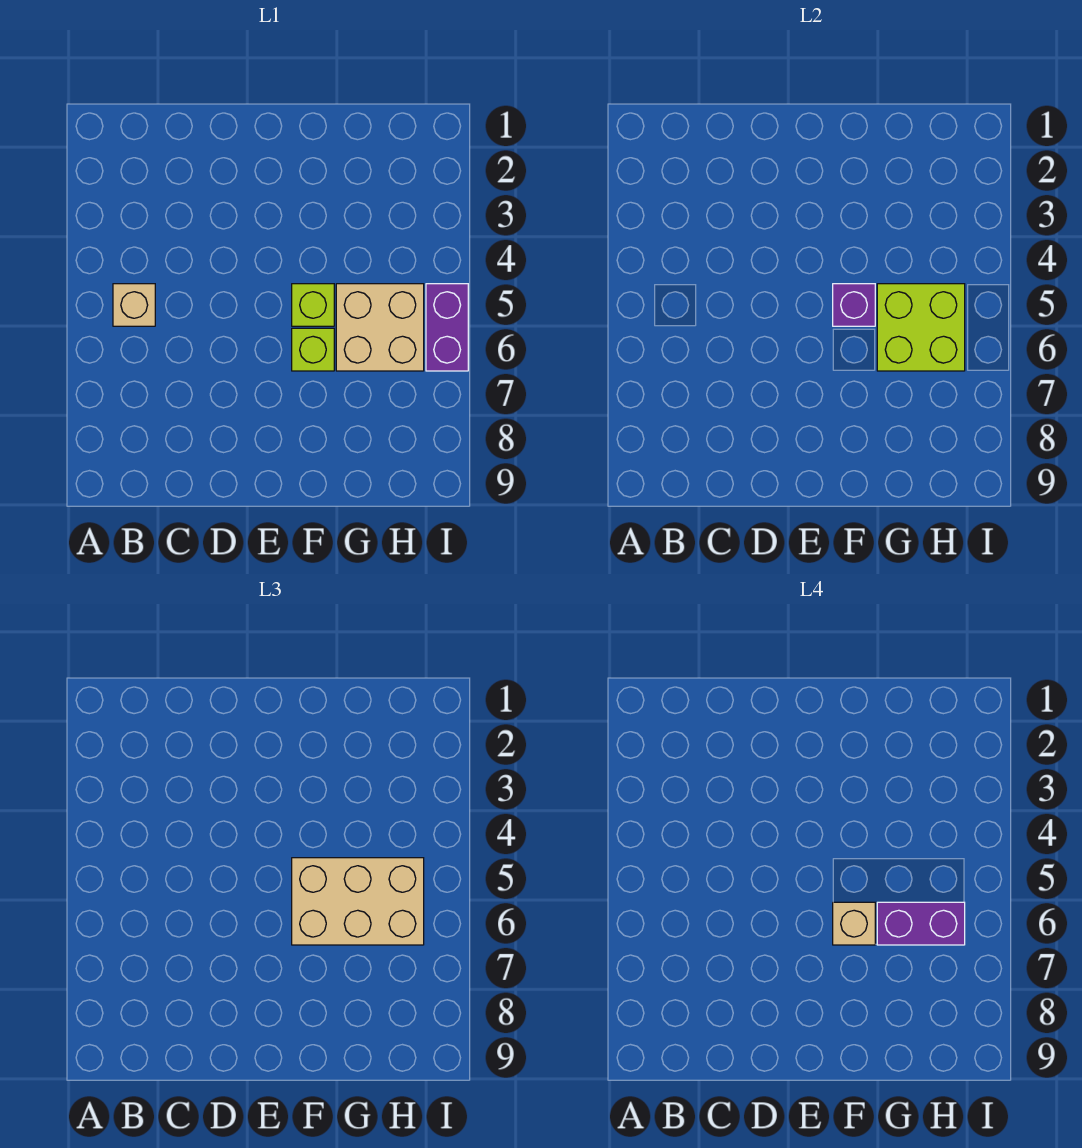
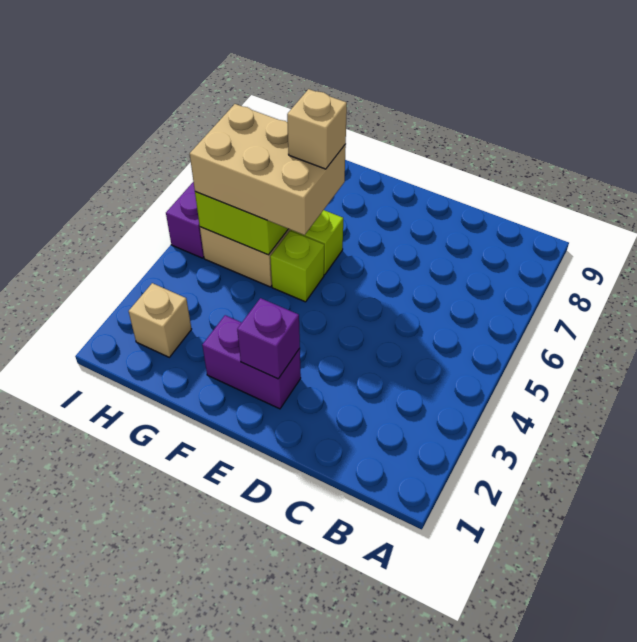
tan 1x1 brick [113,284,155,326] -> tan 1x1 brick moved to [129,283,192,357]
purple 1x1 brick [833,284,875,326] -> purple 1x1 brick moved to [237,298,300,379]
purple 1x2 brick [877,902,965,945] -> purple 1x2 brick moved to [202,315,301,409]

